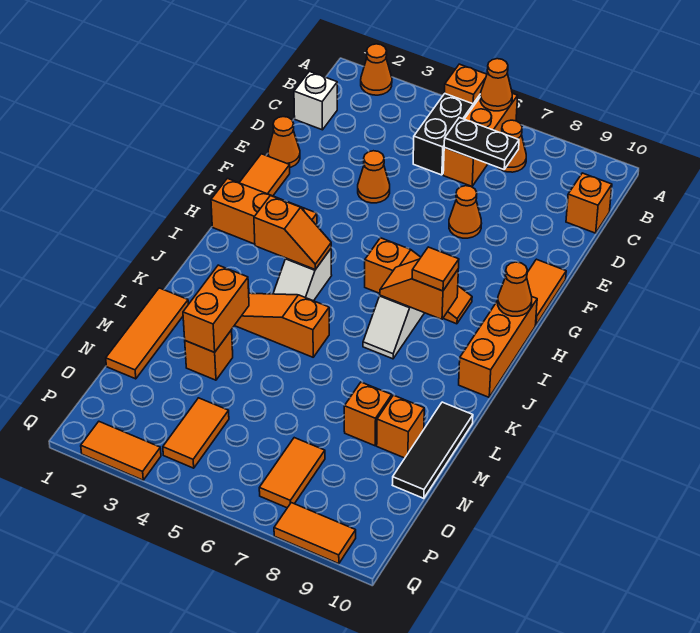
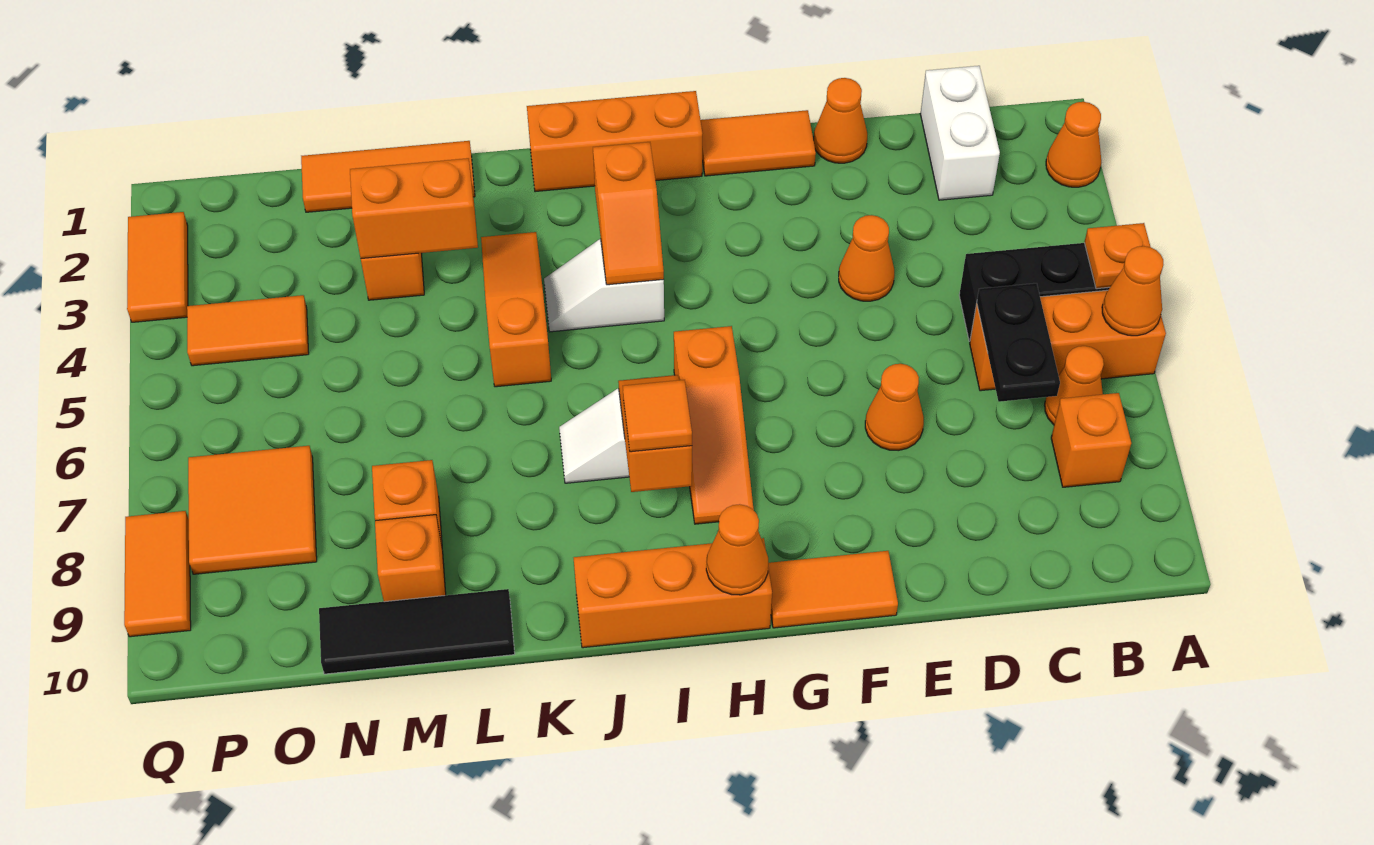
white 1x1 brick [294,71,337,130] -> white 1x2 brick [921,66,1000,200]
orange 1x1 brick [566,173,612,233] -> orange 1x1 brick moved to [1051,393,1131,487]
orange 1x3 brick [211,178,317,244] -> orange 1x3 brick turned to [527,91,702,192]
orange 1x2 tile [259,438,325,508] -> orange 2x2 tile [188,446,317,574]

